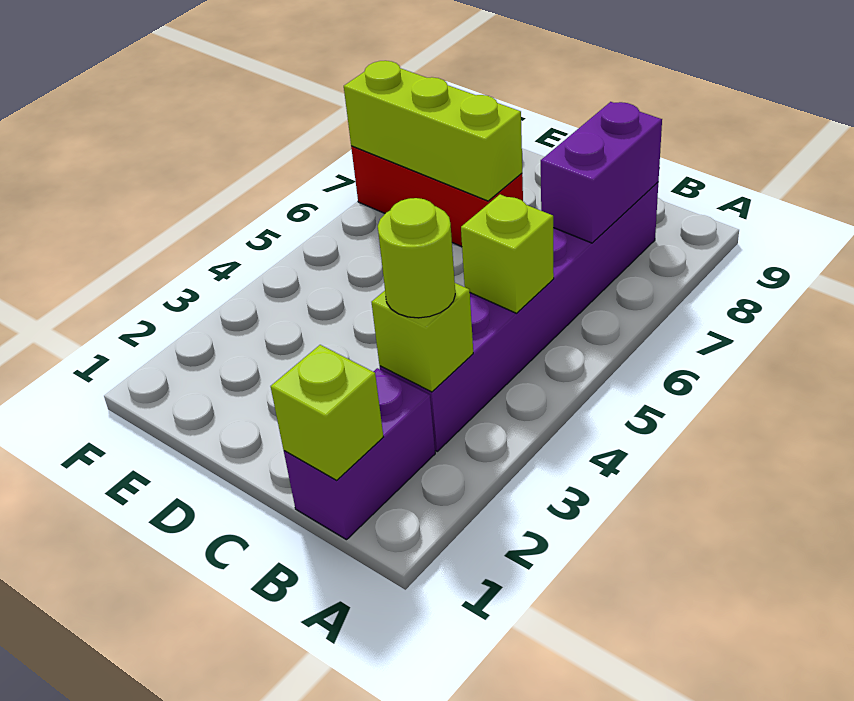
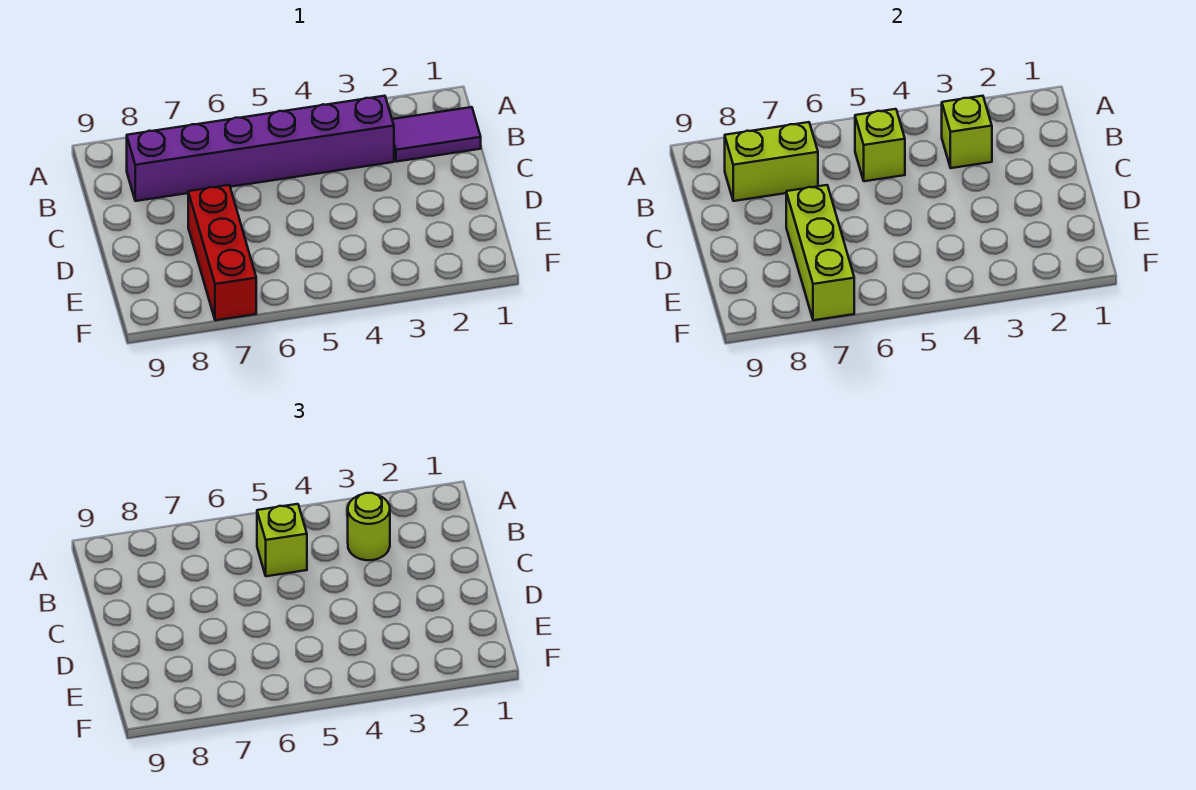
purple 1x2 brick [284,368,435,540] -> purple 1x2 tile [392,107,481,162]
lime 1x1 brick [271,345,383,480] -> lime 1x1 brick moved to [257,504,307,576]
purple 1x2 brick [541,102,662,243] -> lime 1x2 brick [725,122,818,201]

